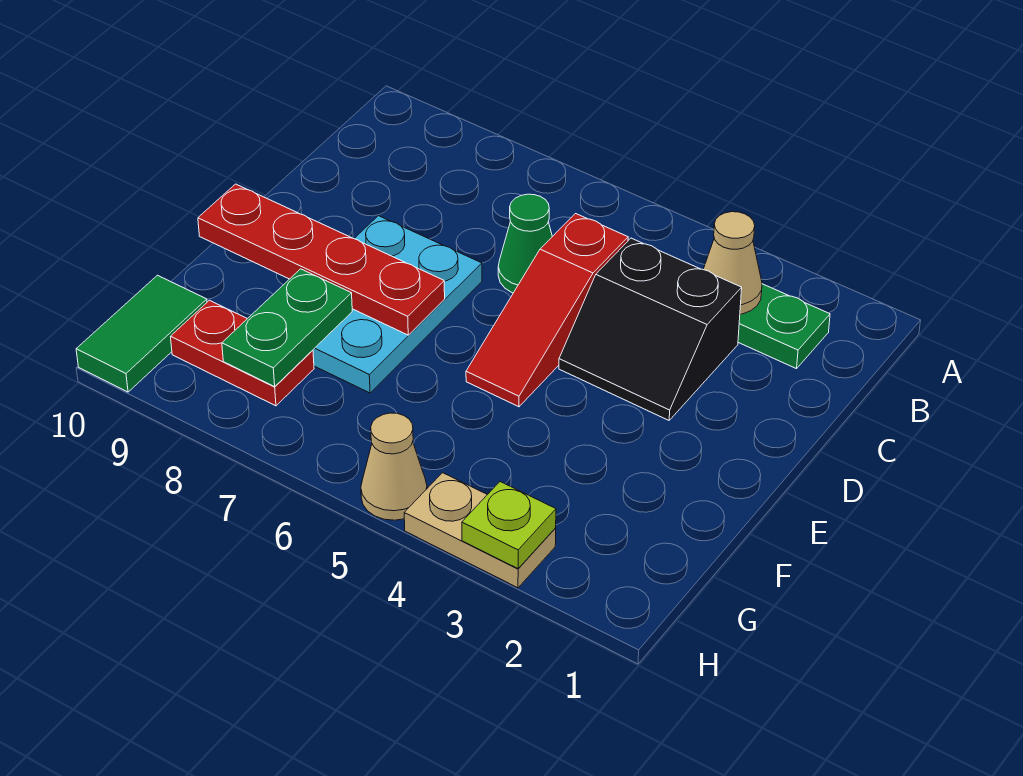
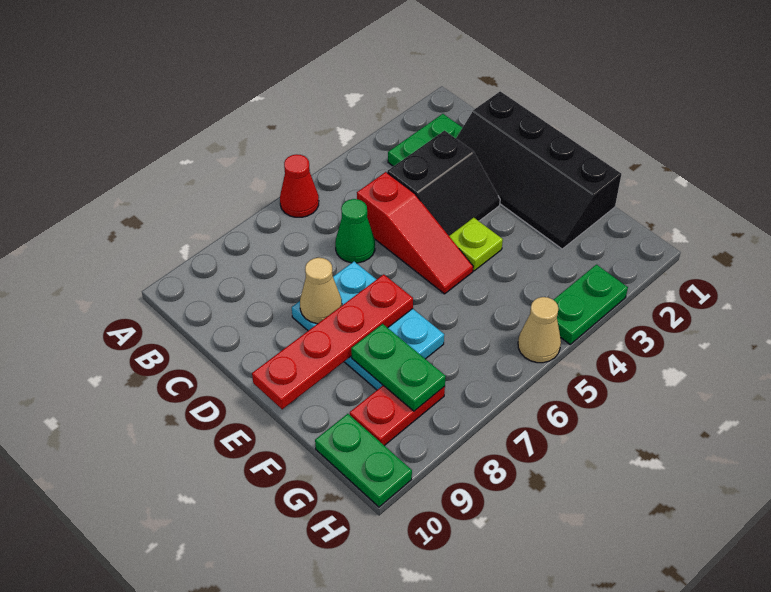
none -> red 1x1 cone [280,154,319,217]
tan 1x1 cone [703,212,762,314] -> tan 1x1 cone moved to [300,258,342,324]
none -> black 2x4 slope [456,91,621,249]
green 1x2 tile [76,275,207,392] -> green 1x2 plate [315,414,412,507]
tan 1x2 plate [404,473,556,588] -> green 1x2 plate [554,265,628,344]
lime 1x1 plate [462,482,556,568] -> lime 1x1 plate moved to [449,218,503,271]

